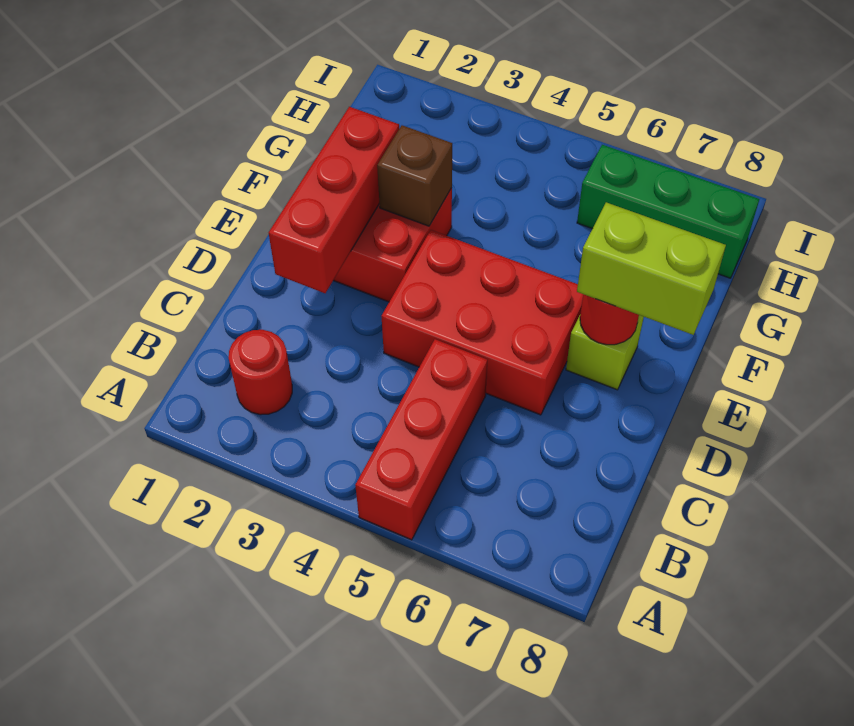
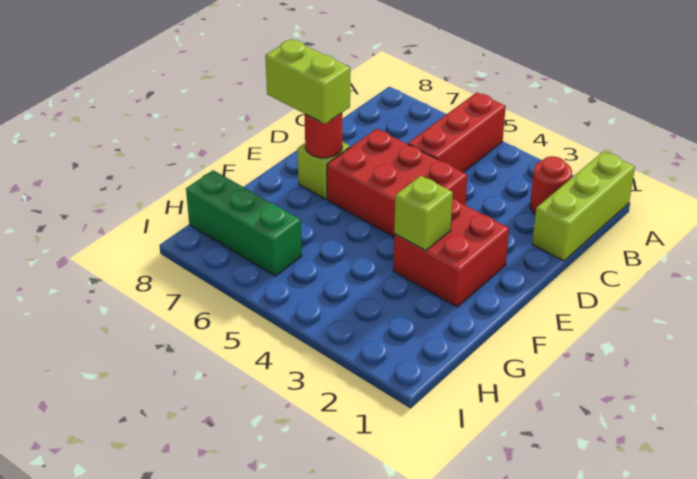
none -> lime 1x3 brick [532,152,635,261]
red 1x3 brick [269,107,399,293] -> none
brown 1x1 brick [377,125,452,226] -> lime 1x1 brick [394,176,453,251]

